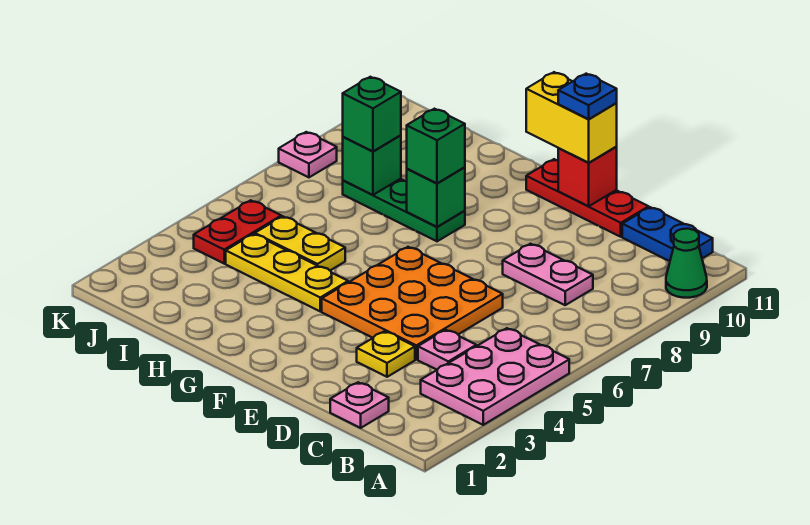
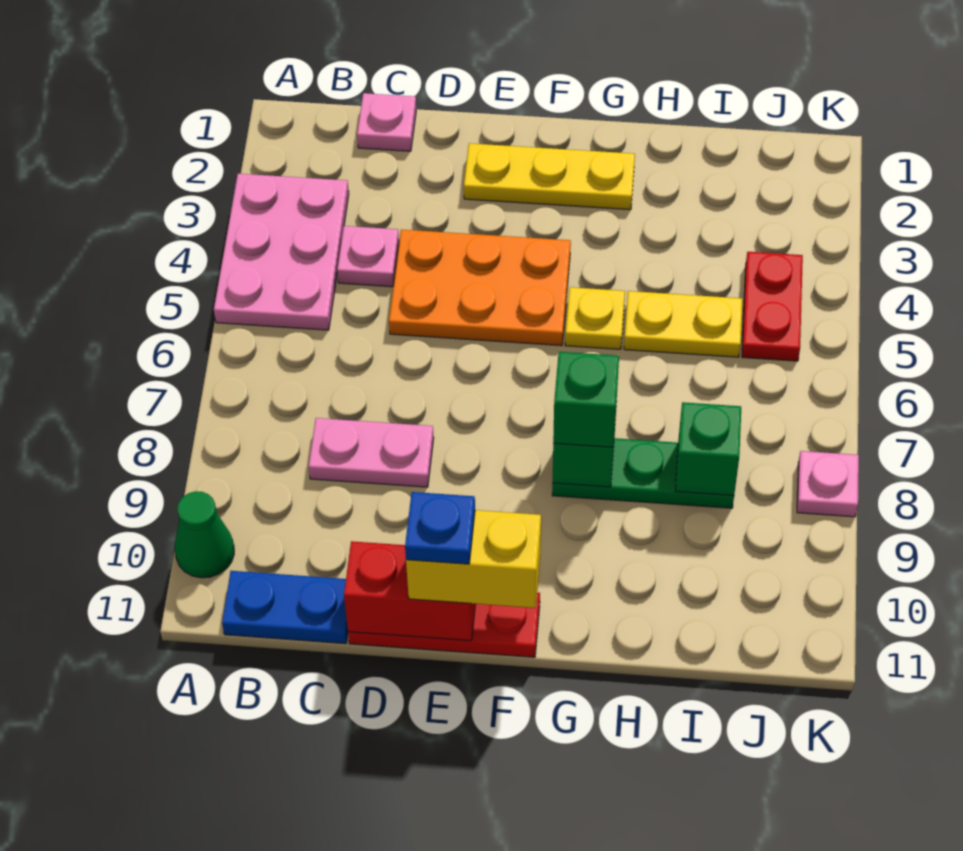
yellow 1x1 plate [357,331,415,377] -> yellow 1x1 plate moved to [565,287,625,349]
orange 3x3 plate [322,247,503,359] -> orange 2x3 plate [389,230,571,346]
red 1x1 brick [558,147,617,206] -> red 1x2 brick [344,541,475,641]
yellow 1x3 plate [226,234,348,311] -> yellow 1x3 plate moved to [464,143,635,210]
green 1x1 brick [343,77,401,151] -> none

